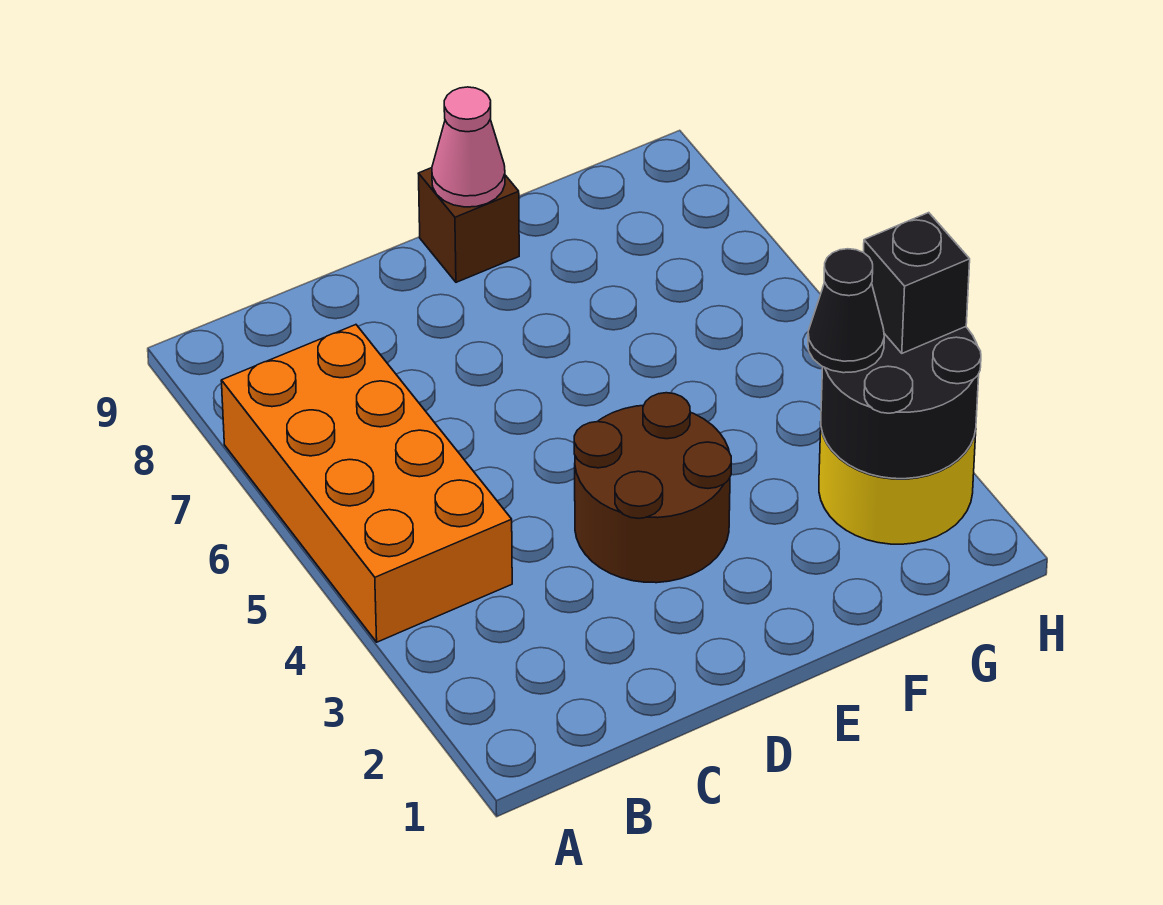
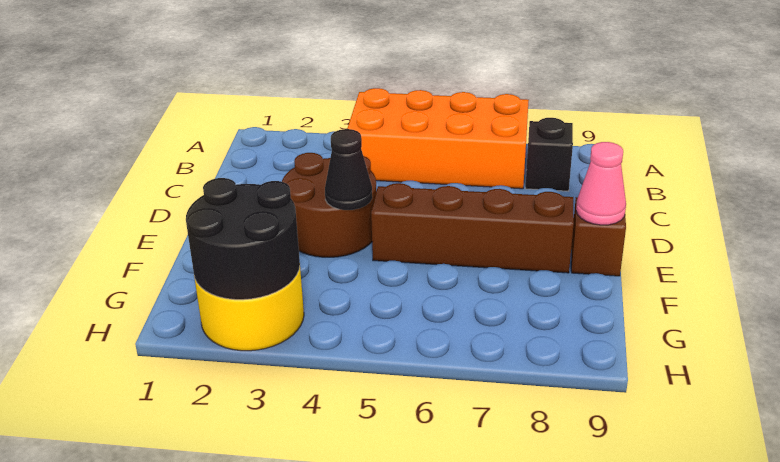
none -> brown 1x4 brick [371,183,574,273]
black 1x1 cone [808,249,884,373] -> black 1x1 cone moved to [325,129,372,210]
black 1x1 brick [863,213,970,353] -> black 1x1 brick moved to [526,118,573,191]

